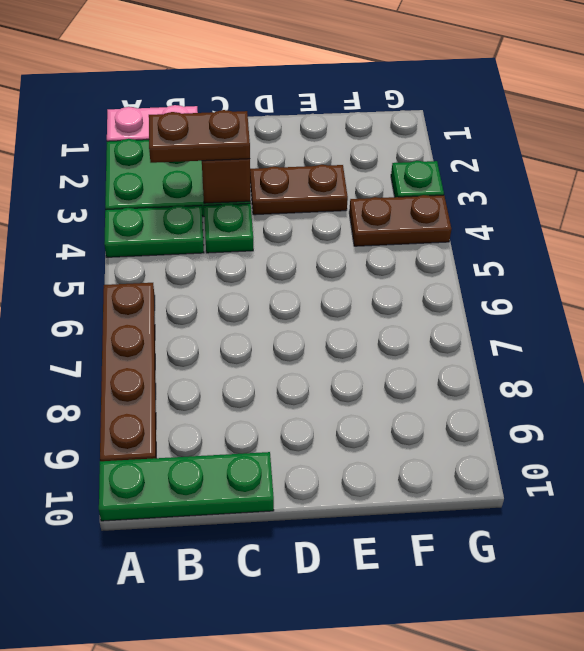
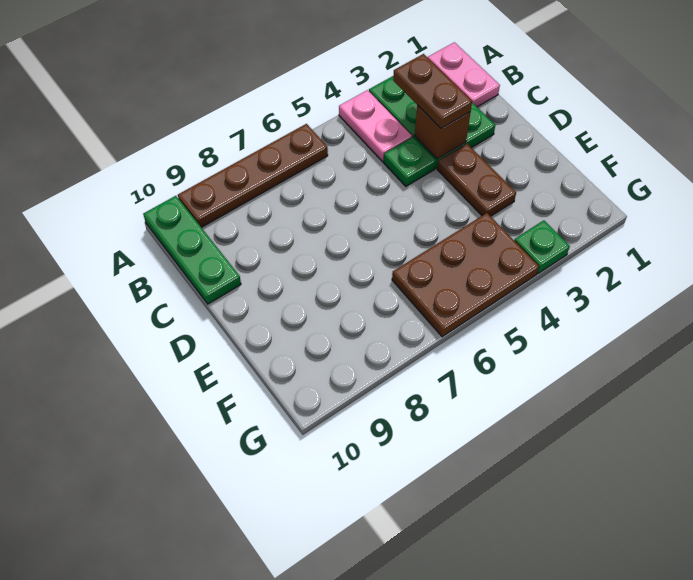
green 1x2 plate [104,206,204,257] -> pink 1x2 plate [339,90,412,162]
brown 1x2 plate [349,195,451,246] -> brown 2x3 plate [392,213,539,337]

